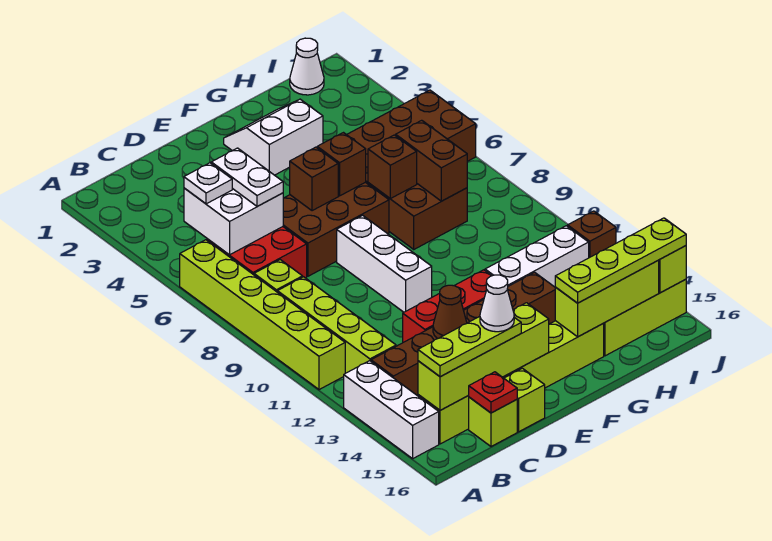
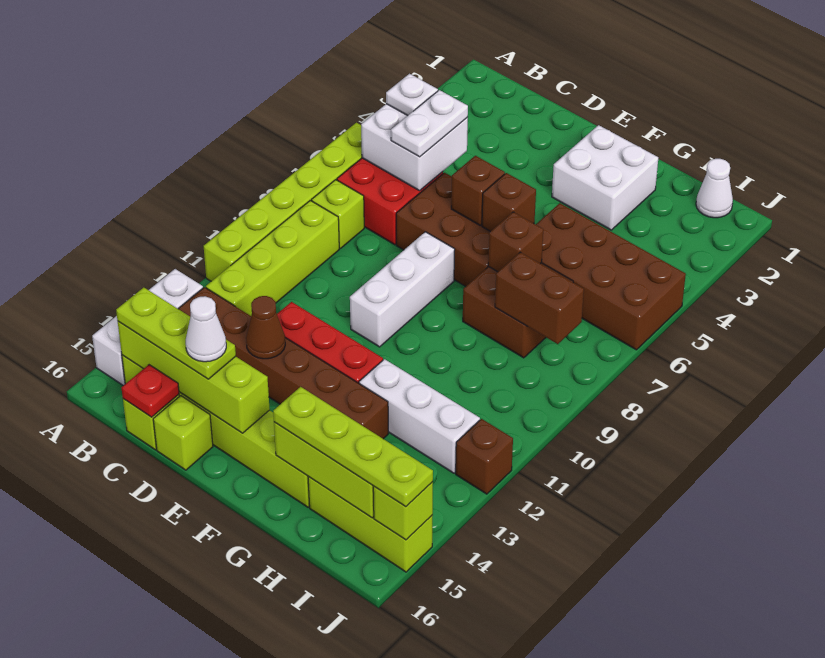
white 2x2 slope [224,99,323,175] -> white 2x2 brick [552,125,658,230]
brown 1x2 brick [396,120,467,201] -> brown 1x2 brick turned to [495,252,584,344]

